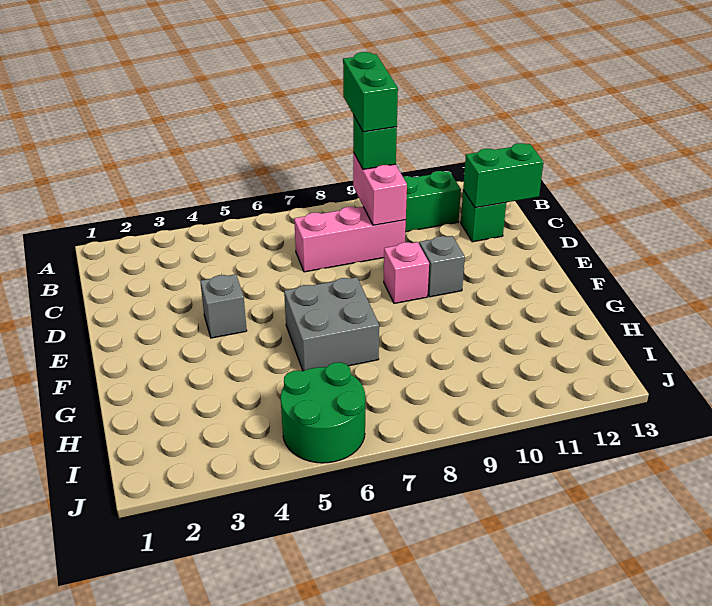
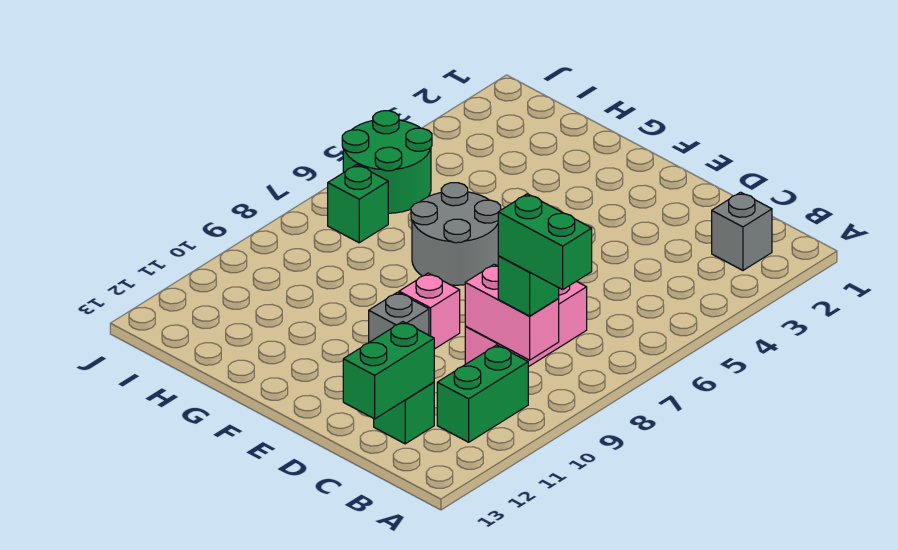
grey 1x1 brick [200,274,247,338] -> grey 1x1 brick moved to [712,192,772,270]
grey 2x2 brick [284,277,379,371] -> grey 2x2 round brick [411,183,501,285]
none -> green 1x1 brick [328,165,388,243]

